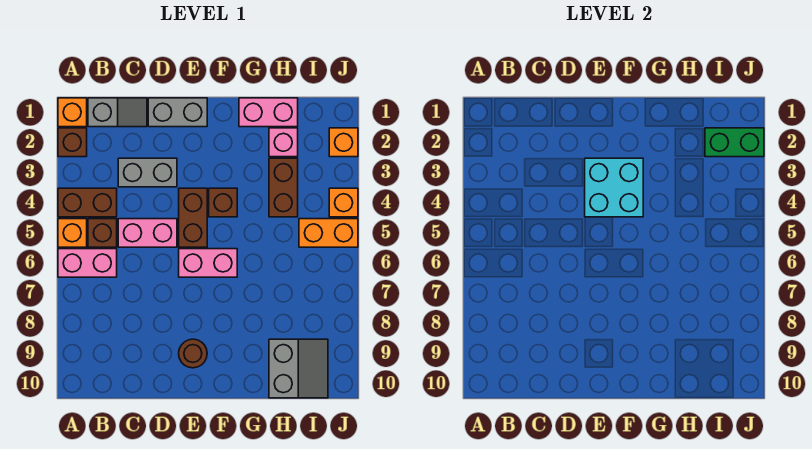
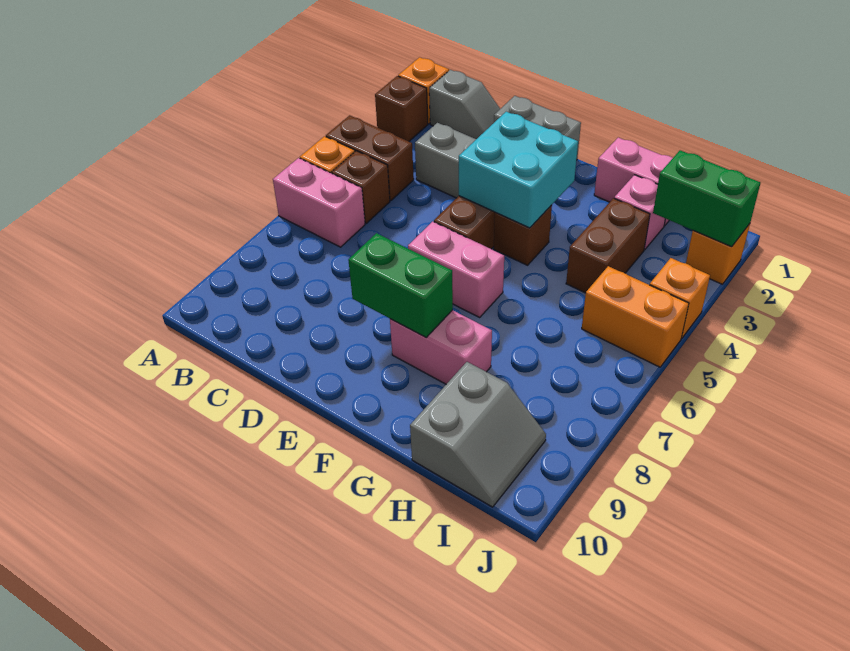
pink 1x2 brick [118,219,177,247] -> pink 1x2 brick moved to [390,310,492,384]
none -> green 1x2 brick [348,233,453,337]
brown 1x1 round brick [179,339,207,368] -> none

